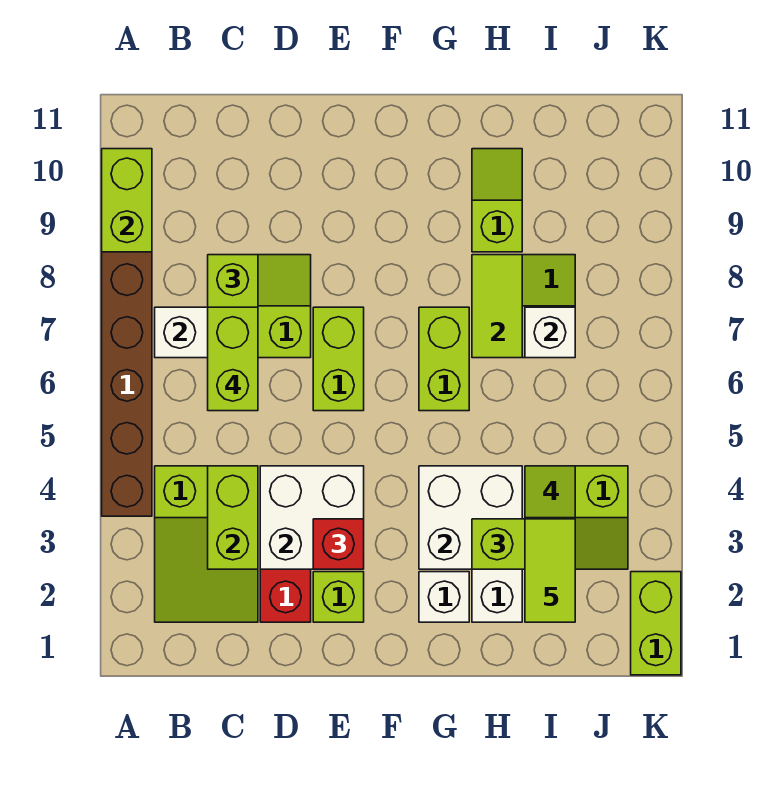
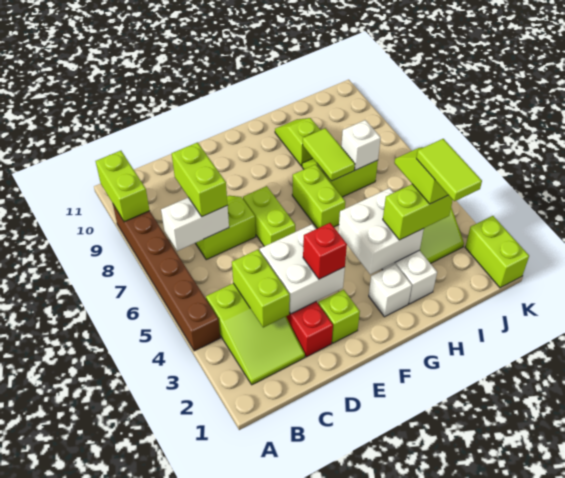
lime 1x2 brick [208,307,258,411] -> none

